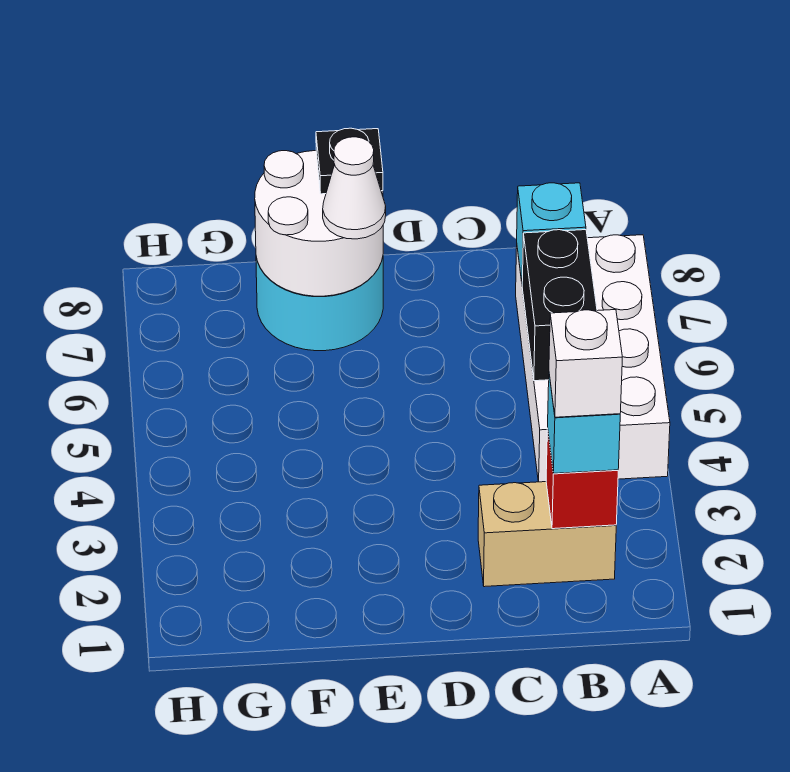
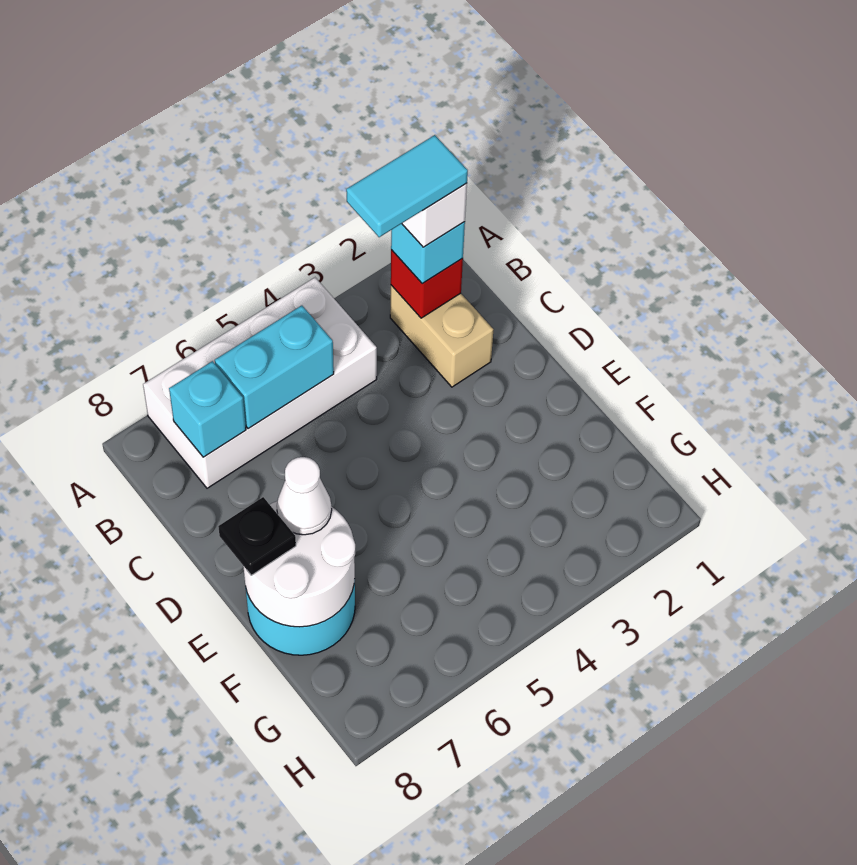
none -> cyan 1x2 tile [346,135,468,237]
black 1x2 brick [522,230,597,381] -> cyan 1x2 brick [215,306,334,429]

